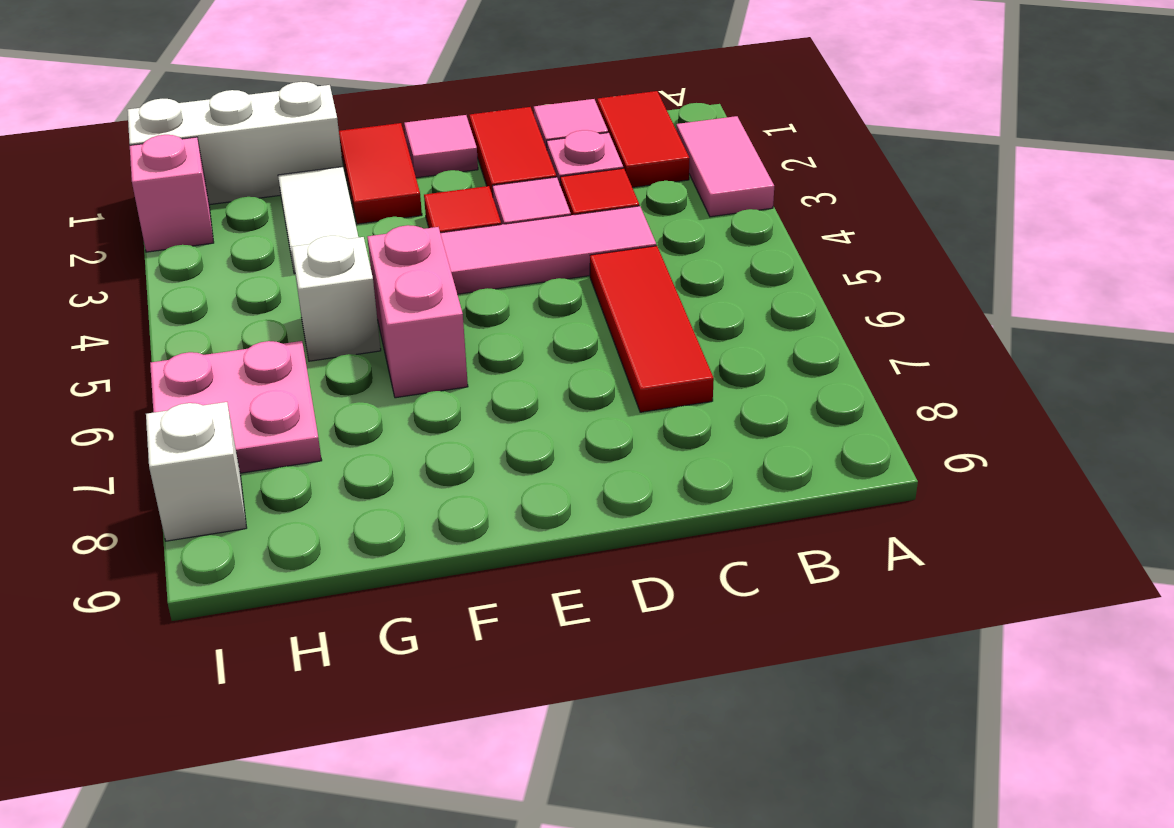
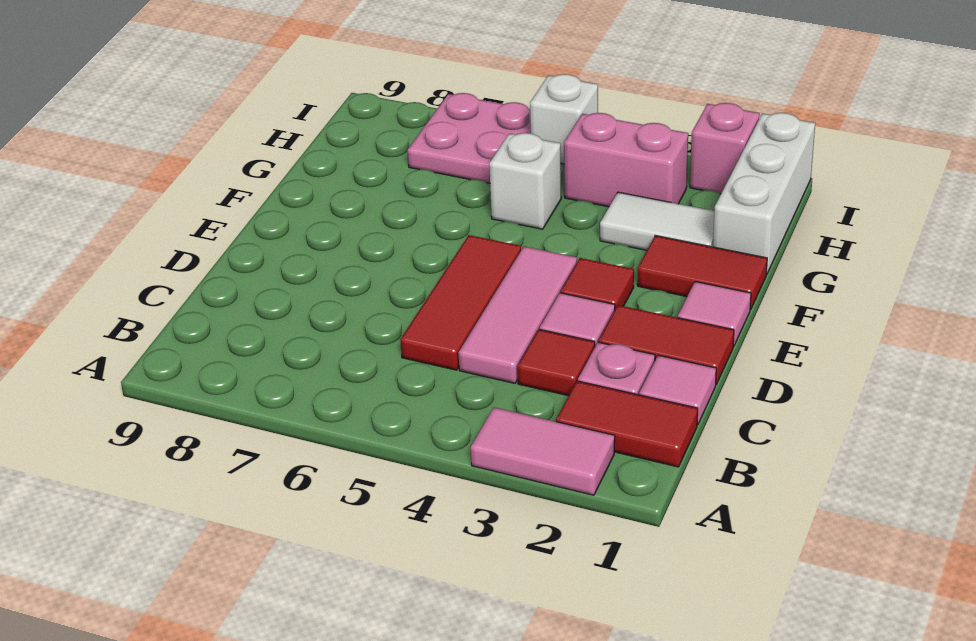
red 1x3 tile [590,246,714,412] -> red 1x3 tile turned to [400,235,521,370]
pink 1x2 brick [367,225,468,398] -> pink 1x2 brick moved to [564,113,688,207]
white 1x1 brick [146,402,247,541] -> white 1x1 brick moved to [530,74,598,164]

